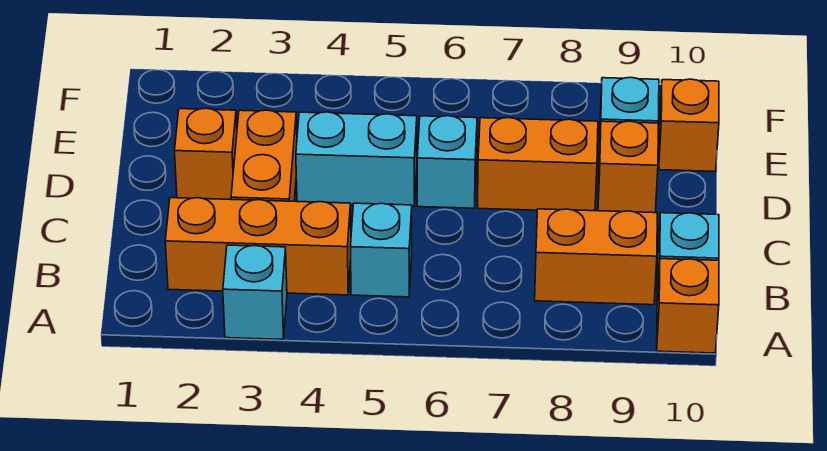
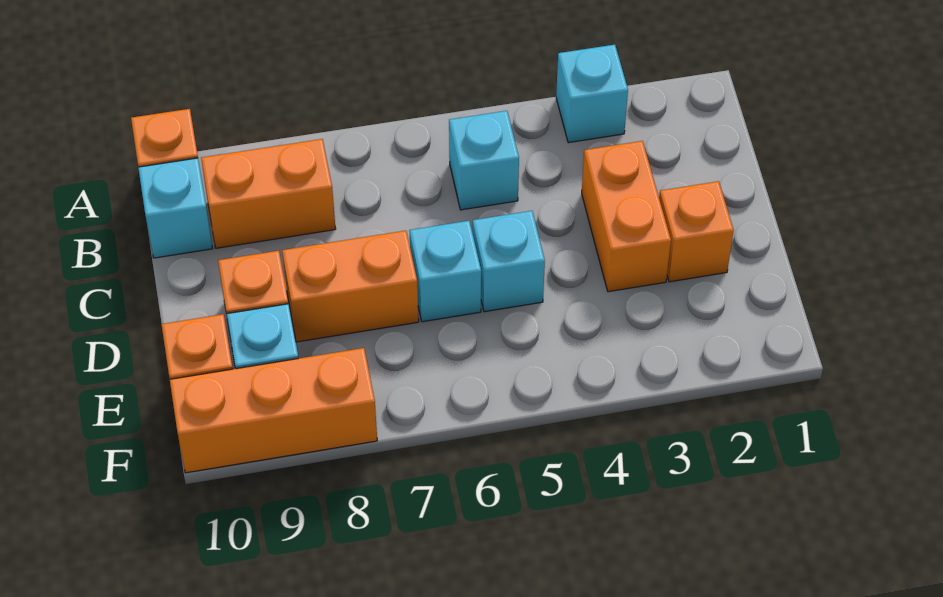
orange 1x3 brick [165,198,351,295] -> orange 1x3 brick moved to [170,348,377,473]
cyan 1x2 brick [296,112,417,207] -> cyan 1x1 brick [473,211,545,312]

